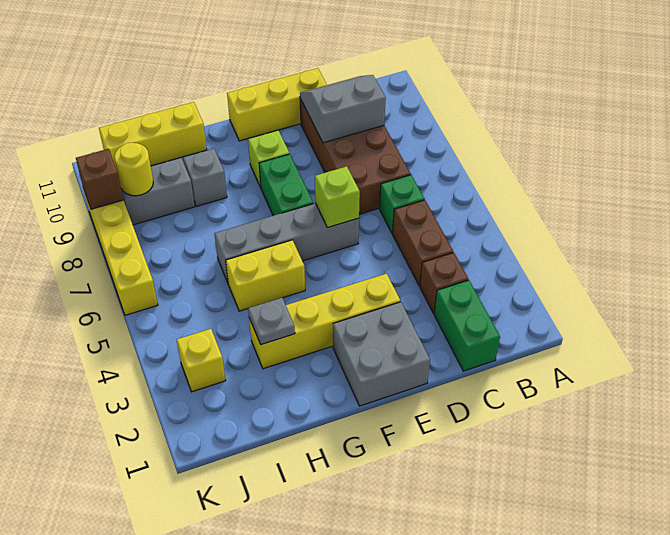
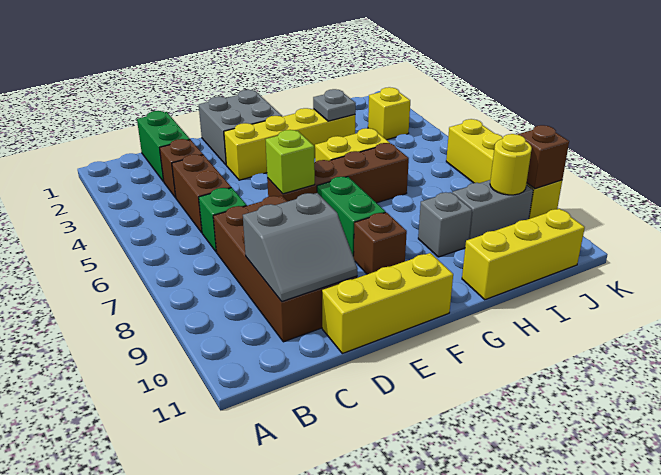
grey 1x4 brick [214,203,359,283] -> brown 1x4 brick [267,143,409,203]
lime 1x1 brick [248,130,289,187] -> brown 1x1 brick [354,212,407,274]

